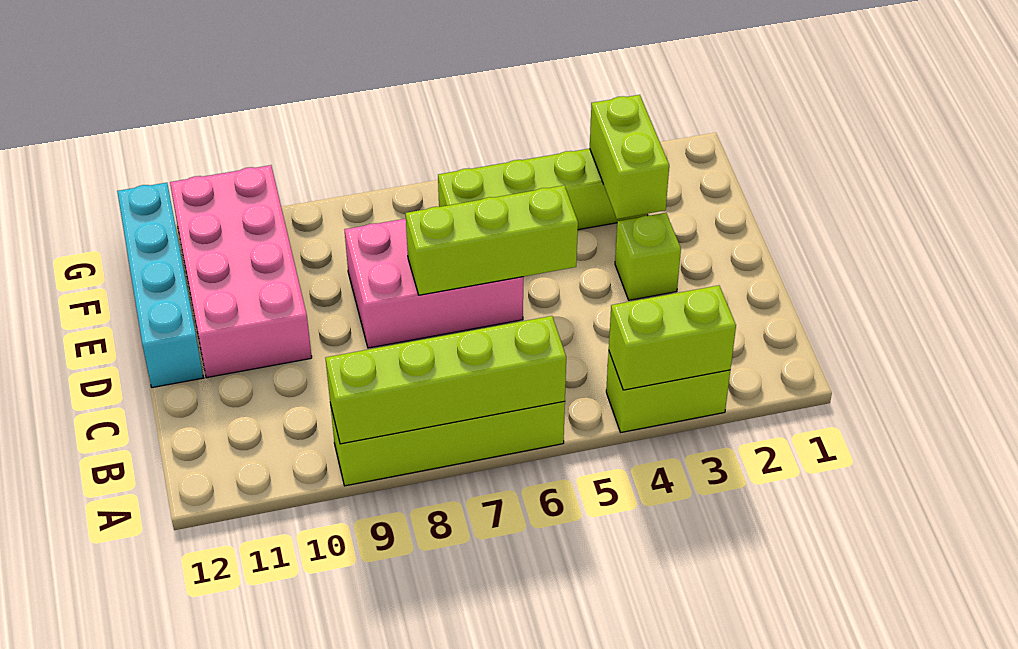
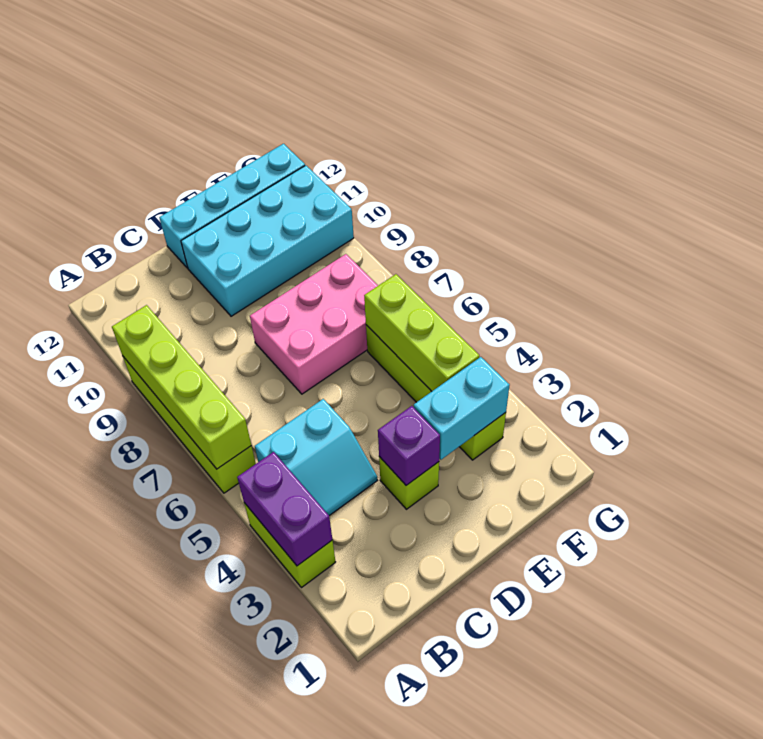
lime 1x2 brick [609,285,736,390] -> purple 1x2 brick [237,452,332,566]
none -> cyan 2x2 slope [255,399,377,516]
none -> purple 1x1 brick [378,406,440,485]
lime 1x3 brick [405,185,578,295] -> lime 1x3 brick moved to [364,274,479,391]
pink 2x3 brick [344,219,523,348] -> pink 2x3 brick turned to [250,254,378,394]
pink 2x4 brick [170,165,312,378] -> cyan 2x4 brick [181,165,354,316]
lime 1x2 brick [590,95,669,219] -> cyan 1x2 brick [414,357,510,460]

